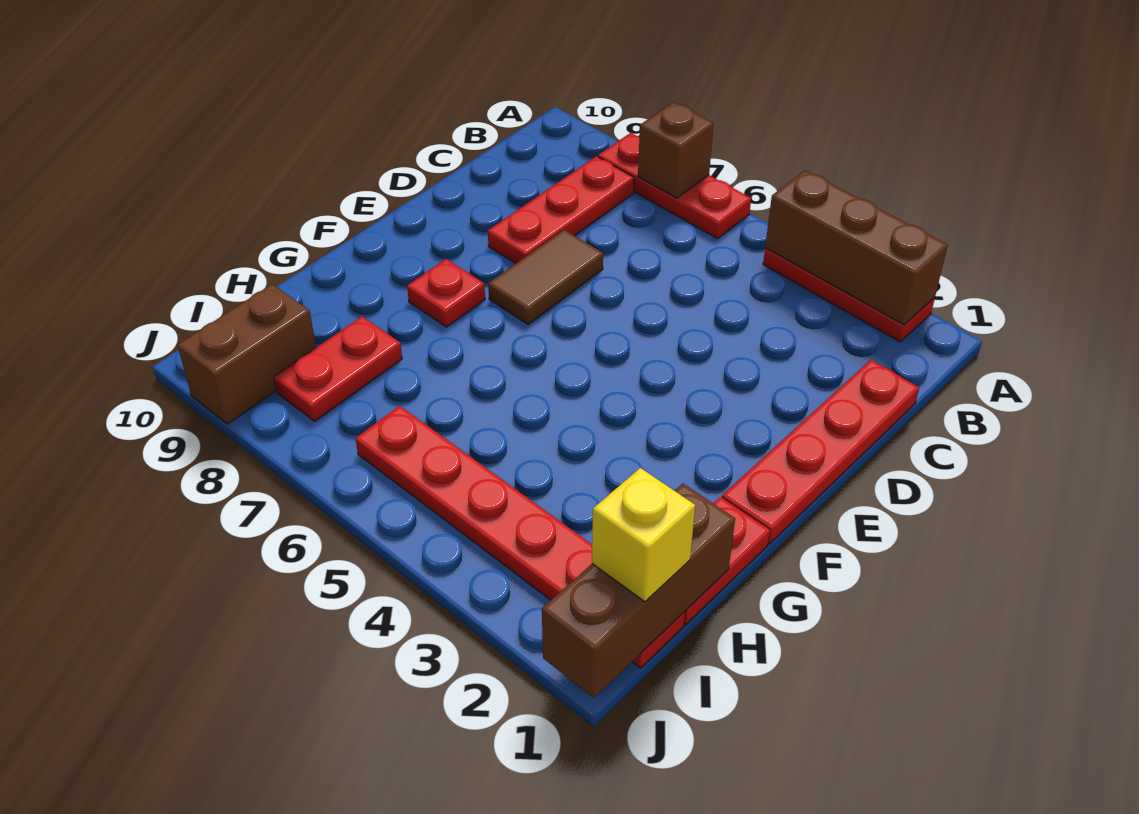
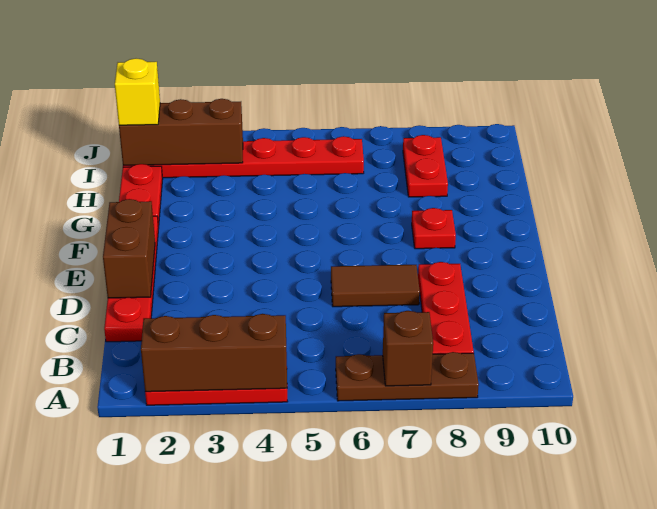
red 1x3 plate [598,133,751,239] -> brown 1x3 plate [336,352,479,401]
brown 1x2 tile [488,230,603,324] -> brown 1x2 tile turned to [331,265,420,307]
brown 1x3 brick [542,484,735,698] -> brown 1x3 brick turned to [119,99,243,165]
brown 1x2 brick [178,284,316,424] -> brown 1x2 brick moved to [103,199,155,298]

